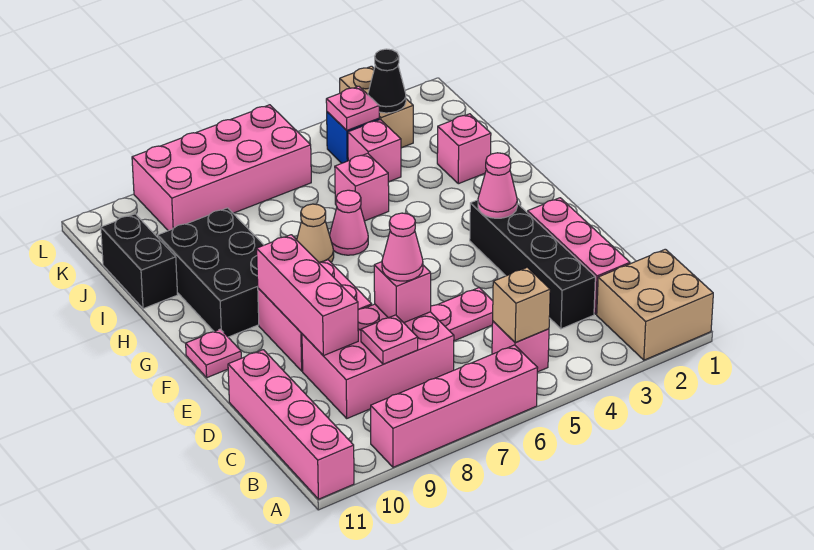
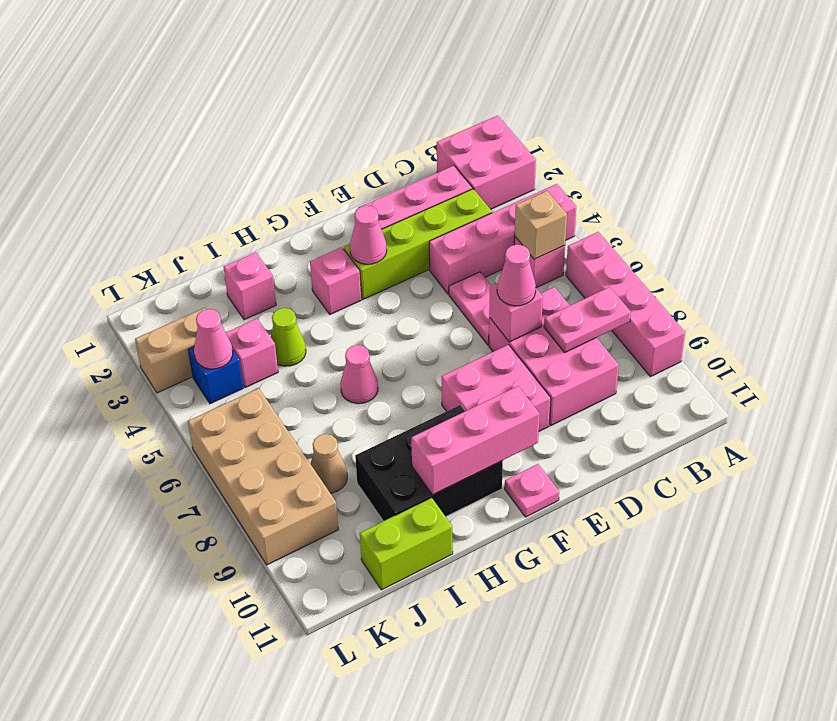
tan 2x2 brick [597,249,713,360] -> pink 2x2 brick [437,116,536,209]
pink 1x4 brick [228,350,354,499] -> pink 1x4 brick moved to [429,184,576,294]
black 1x4 brick [470,200,595,329] -> lime 1x4 brick [344,189,492,299]
pink 1x1 plate [361,315,418,364] -> pink 1x2 plate [544,287,631,352]
pink 1x3 brick [257,235,358,356] -> pink 1x3 brick moved to [411,386,540,495]
tan 1x1 cone [297,204,334,263] -> tan 1x1 cone moved to [311,434,347,493]
none -> lime 1x1 cone [271,308,306,366]
pink 1x1 brick [335,153,389,221] -> pink 1x1 brick moved to [310,247,361,314]
black 1x2 brick [101,214,178,309] -> lime 1x2 brick [360,498,453,590]
black 1x1 cone [368,49,406,113] -> none
pink 1x1 plate [326,86,379,130] -> pink 1x1 cone [194,309,233,369]
pink 2x4 brick [132,105,311,231] -> tan 2x4 brick [188,388,338,565]

